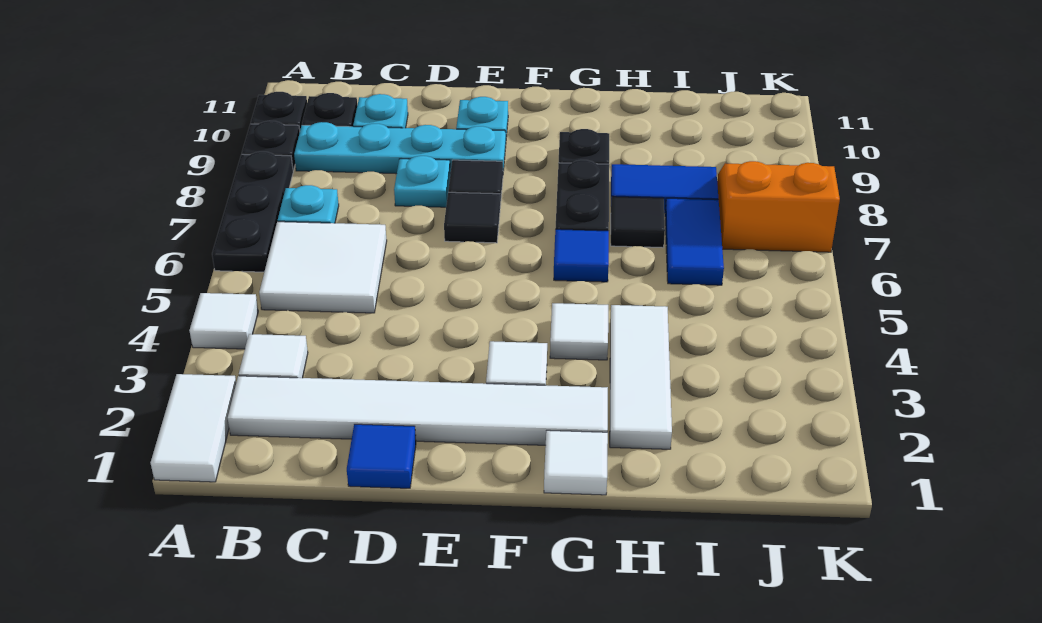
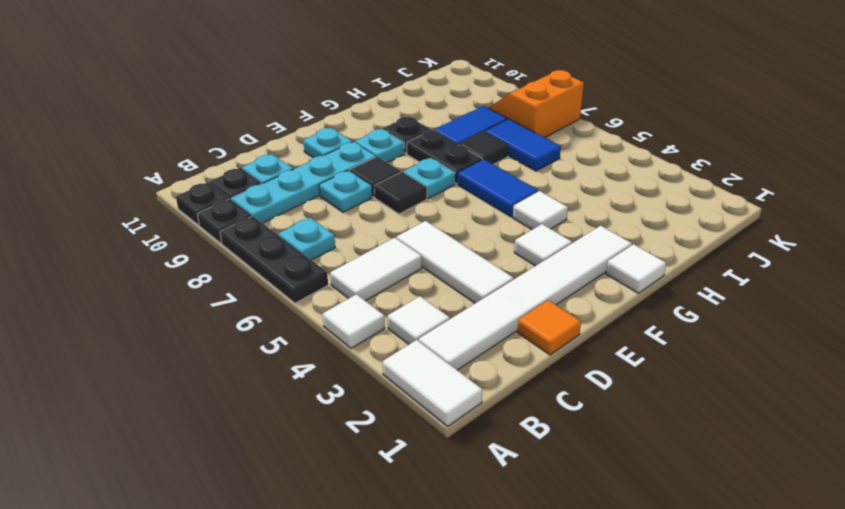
white 2x2 tile [259,222,387,313] -> white 1x2 tile [330,238,422,301]
blue 1x1 tile [347,424,416,488] -> orange 1x1 tile [517,300,581,355]
none -> cyan 1x1 plate [404,158,455,199]
none -> cyan 1x1 plate [355,129,404,163]
blue 1x1 tile [554,229,609,282] -> blue 1x2 tile [457,159,538,217]
white 1x3 tile [610,305,672,449] -> white 1x3 tile moved to [396,221,514,303]

